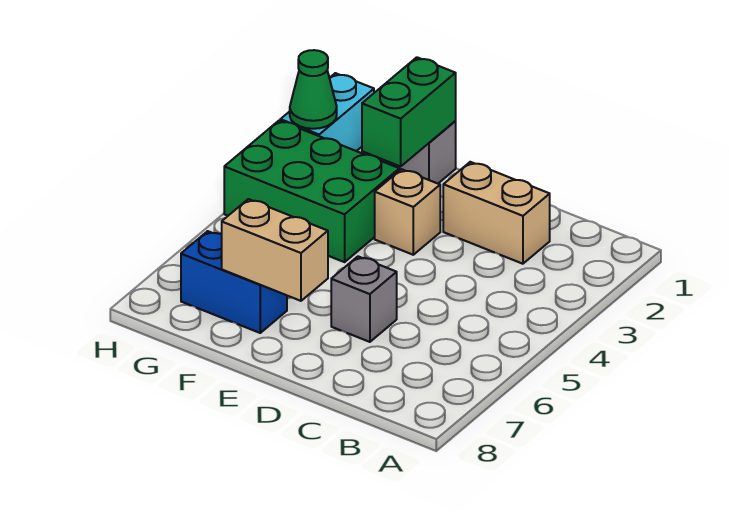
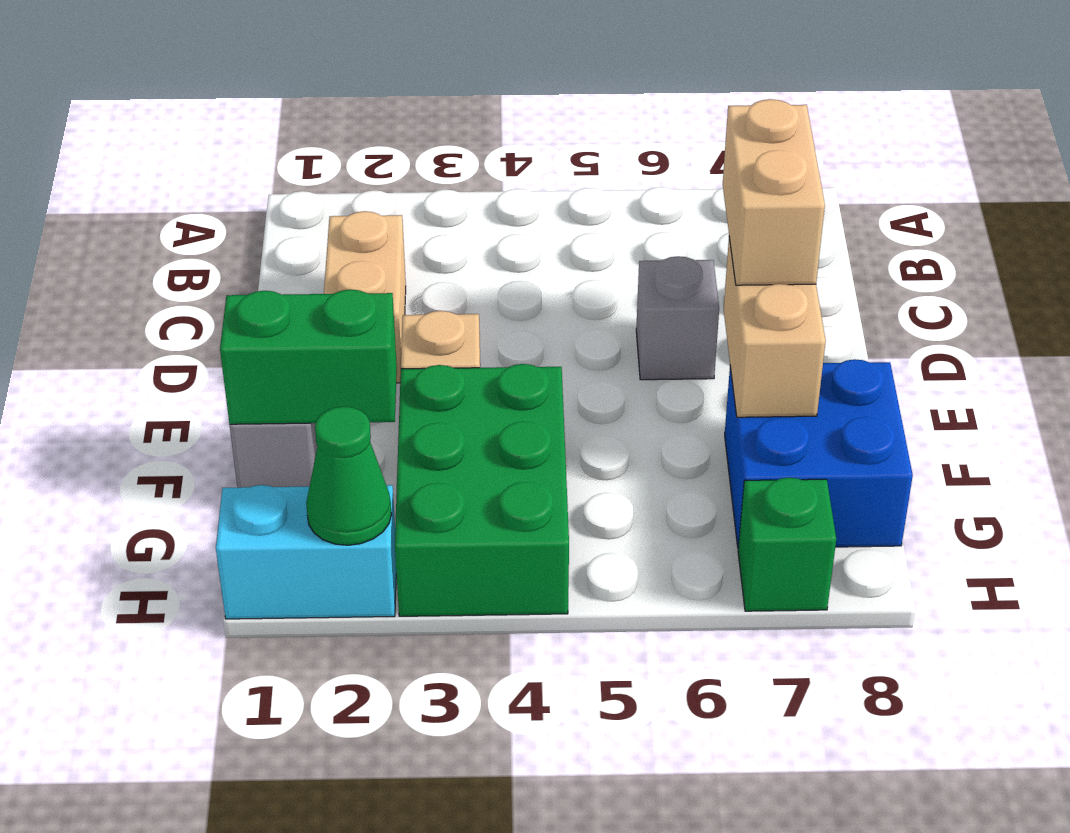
none -> tan 1x2 brick [723,99,825,285]
blue 1x2 brick [181,231,287,333] -> blue 2x2 brick [725,359,913,547]
none -> green 1x1 brick [738,478,836,611]

